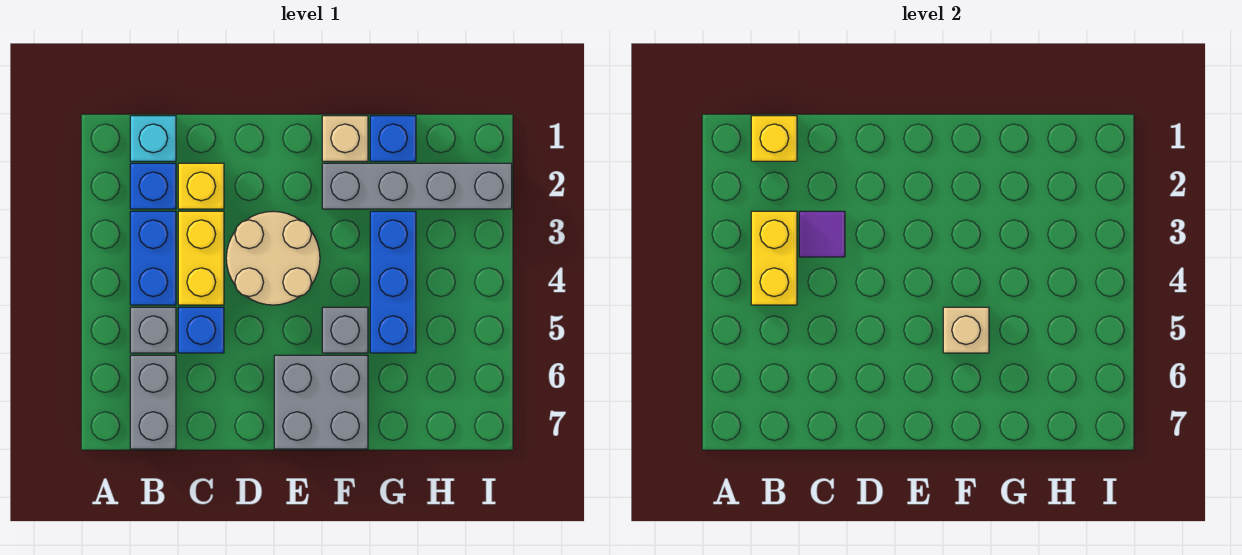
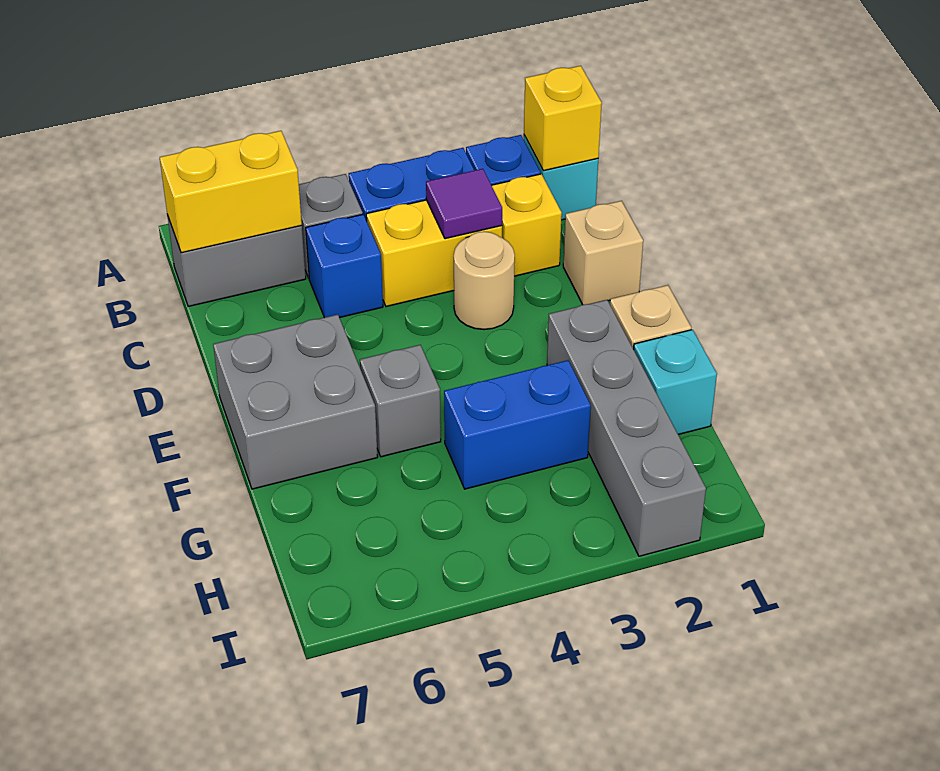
yellow 1x2 brick [751,211,797,305] -> yellow 1x2 brick moved to [160,131,302,253]
tan 2x2 round brick [226,211,320,305] -> tan 1x1 round brick [454,232,515,330]
tan 1x1 brick [943,307,989,353] -> tan 1x1 brick moved to [563,201,643,305]
blue 1x1 brick [370,116,416,161] -> cyan 1x1 brick [634,330,717,435]
blue 1x3 brick [370,211,416,353] -> blue 1x2 brick [444,360,591,489]

